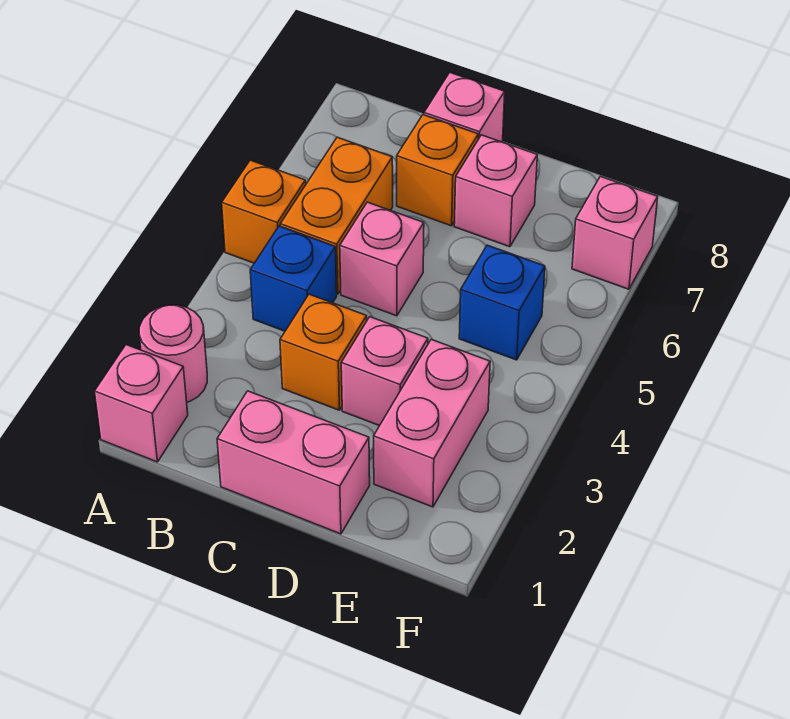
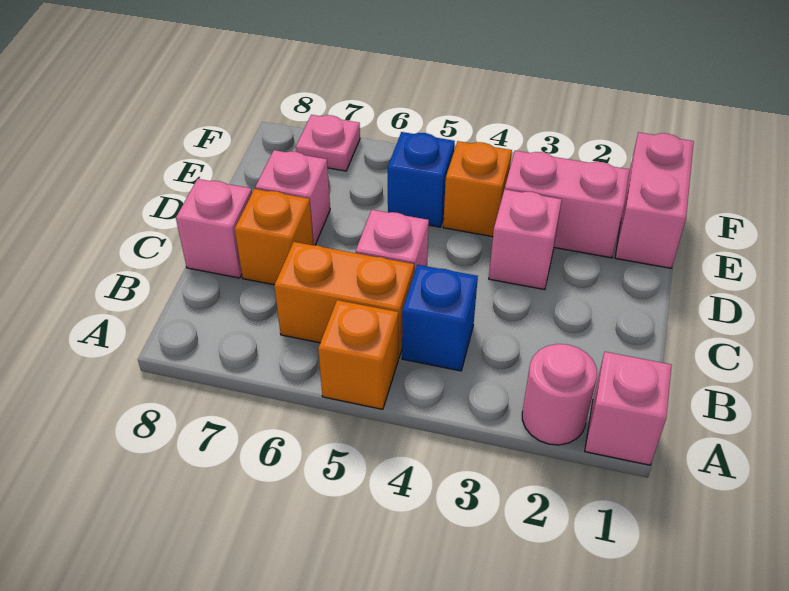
pink 1x2 brick [217,391,370,534] -> pink 1x2 brick moved to [615,132,694,268]
orange 1x1 brick [280,294,367,410] -> orange 1x1 brick moved to [443,141,512,237]
pink 1x1 brick [572,176,658,289] -> pink 1x1 plate [296,115,360,171]

